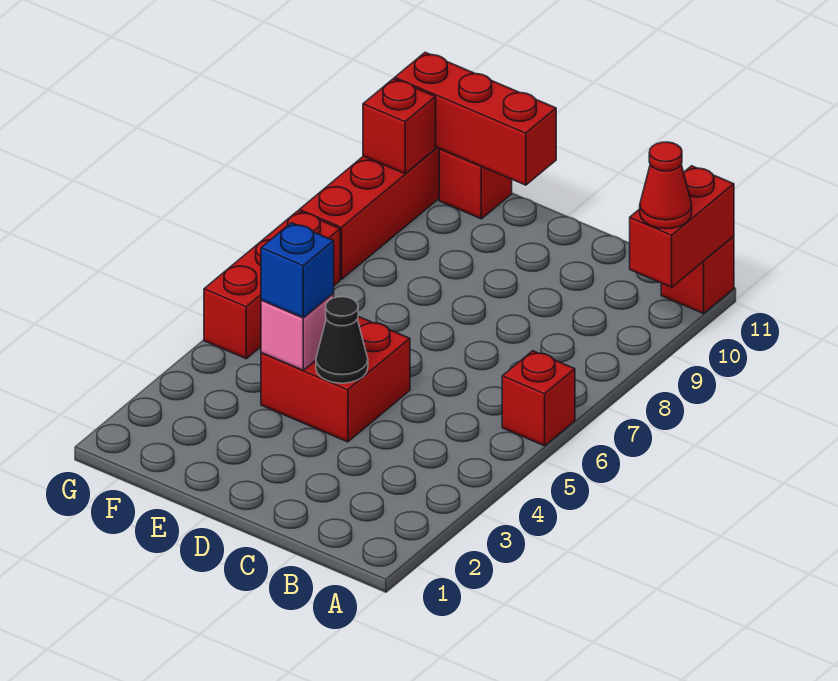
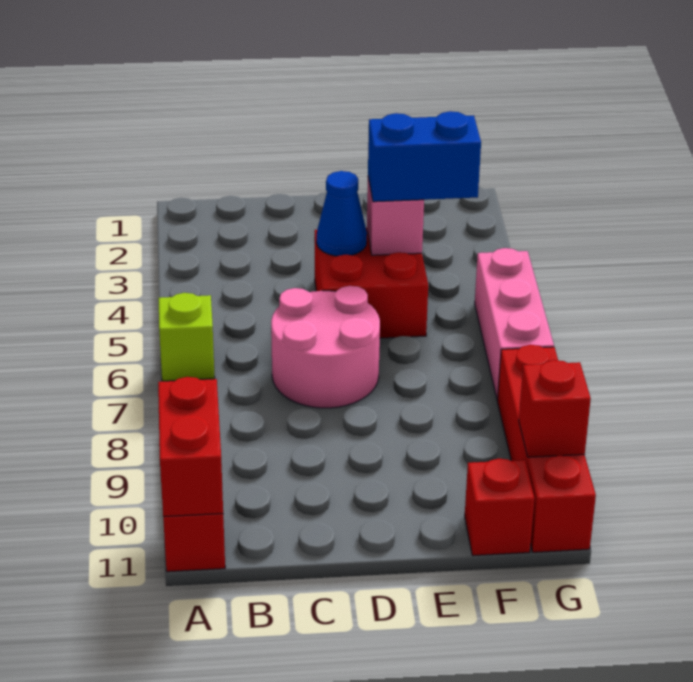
red 1x1 brick [502,351,575,446] -> lime 1x1 brick [159,293,215,381]
red 1x1 cone [640,142,692,229] -> none
none -> pink 2x2 round brick [271,286,380,408]
black 1x1 cone [316,297,368,383] -> blue 1x1 cone [317,171,367,256]
blue 1x1 brick [261,223,334,318] -> blue 1x2 brick [368,111,481,202]
red 1x3 brick [395,52,556,185] -> none
red 1x3 brick [204,211,340,359] -> pink 1x3 brick [475,248,554,400]

